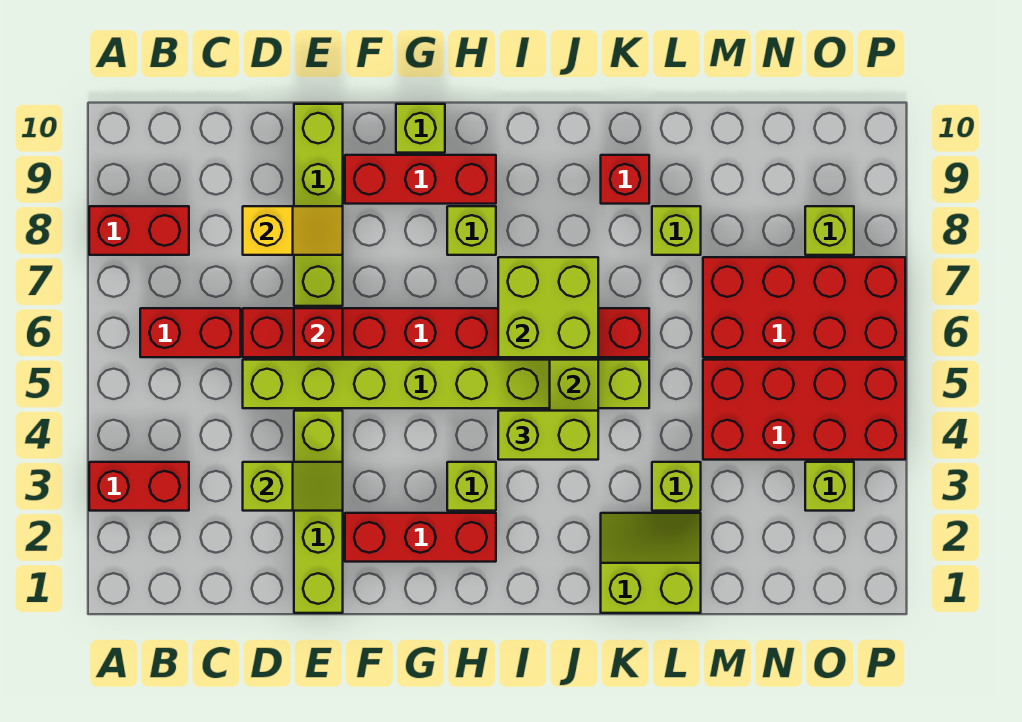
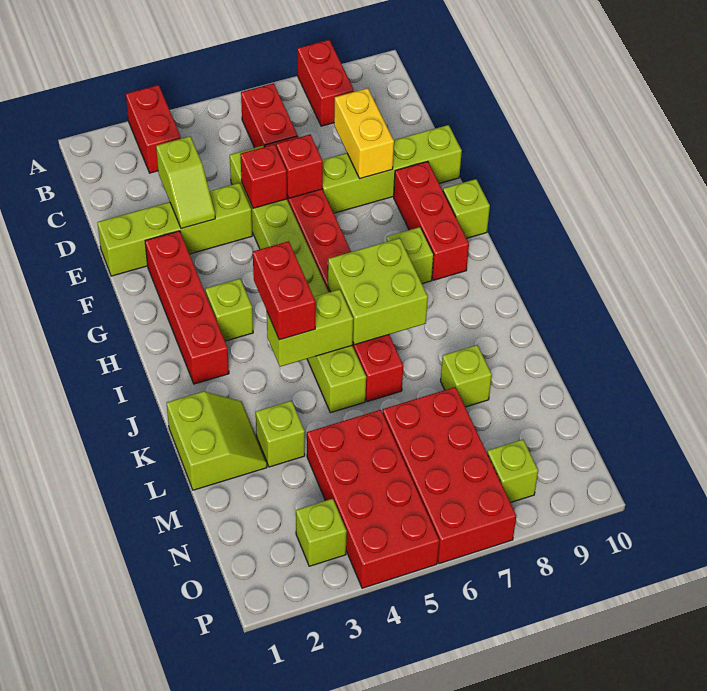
yellow 1x2 slope [243,206,343,255] -> yellow 1x2 brick [334,88,394,179]
red 1x3 brick [345,513,496,562] -> red 1x4 brick [145,231,229,384]
lime 1x2 brick [498,411,598,460] -> red 1x2 brick [253,241,316,340]
red 1x1 brick [601,155,649,204] -> red 1x1 brick moved to [240,144,287,208]

